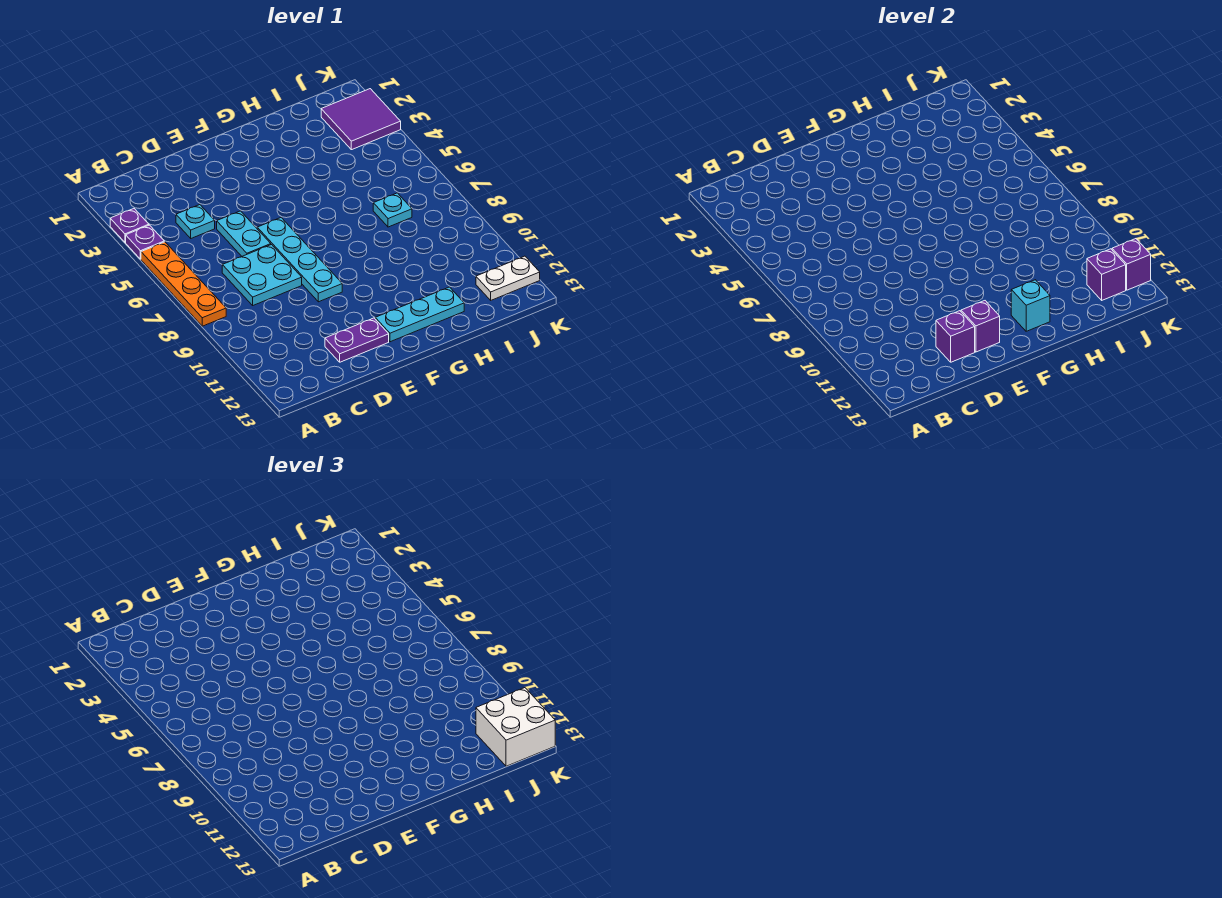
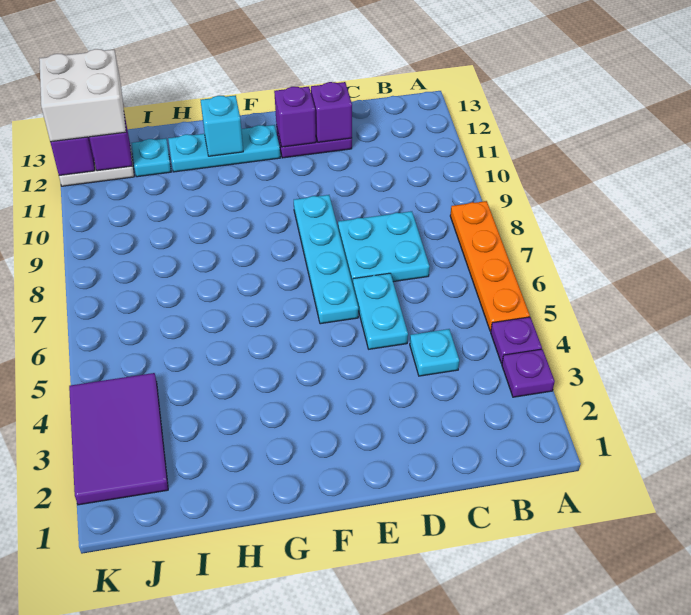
cyan 1x1 plate [373,193,412,227] -> cyan 1x1 plate moved to [132,138,171,177]
purple 2x2 tile [321,89,401,150] -> purple 2x3 tile [69,373,168,505]

